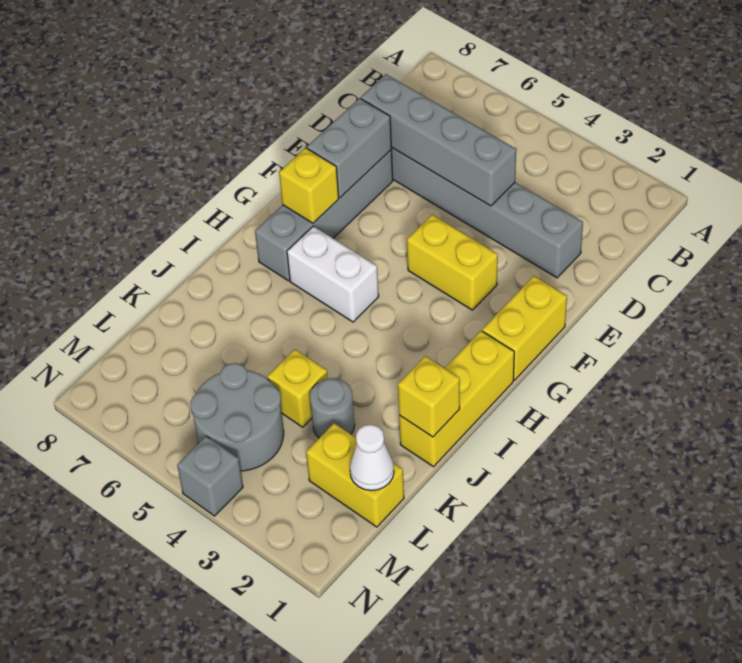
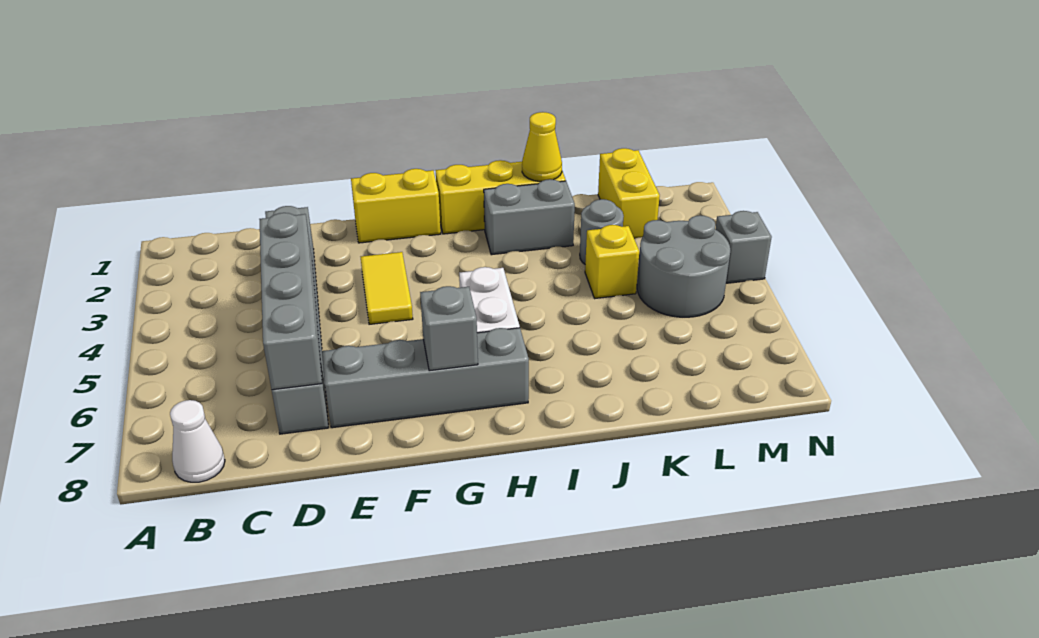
grey 1x2 brick [307,98,392,198] -> grey 1x2 brick moved to [484,179,575,255]
yellow 1x2 brick [407,215,498,310] -> yellow 1x2 tile [361,252,413,324]
yellow 1x1 brick [279,148,339,223] -> grey 1x1 brick [420,286,478,371]
yellow 1x1 brick [398,356,460,437] -> yellow 1x1 cone [522,112,562,181]
white 1x1 cone [350,425,394,491] -> white 1x1 cone moved to [170,400,225,482]

